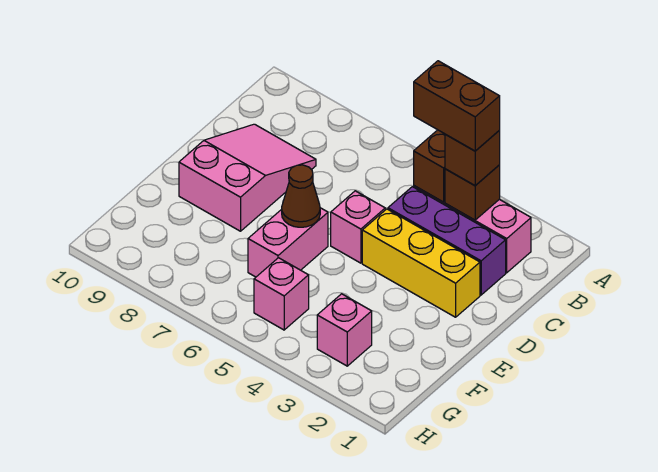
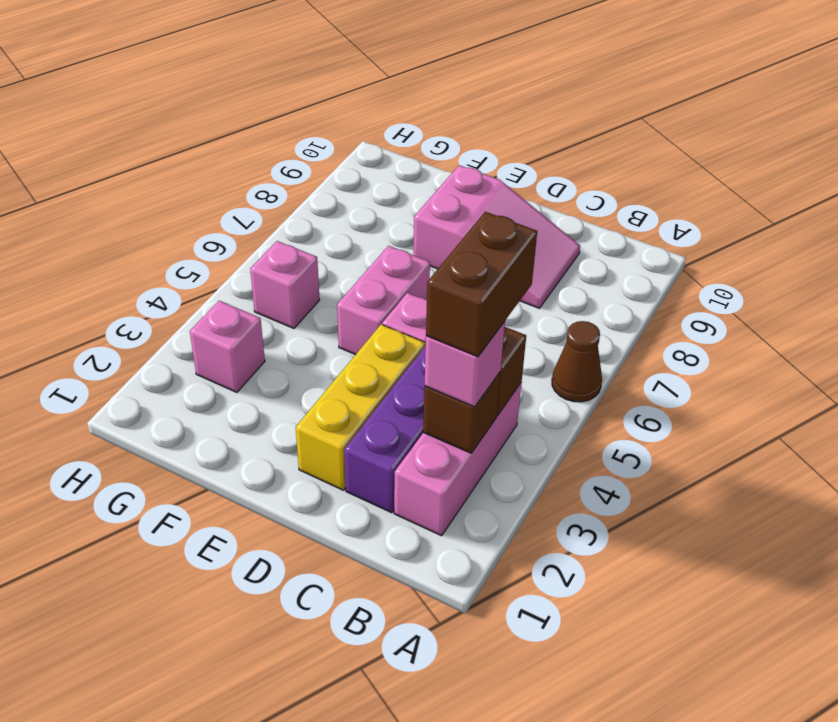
brown 1x1 brick [445,131,500,186] -> pink 1x1 brick [425,321,505,407]
pink 1x2 brick [248,208,328,277] -> pink 1x2 brick turned to [337,246,430,355]
brown 1x1 cone [282,165,320,227] -> brown 1x1 cone moved to [552,321,602,402]

